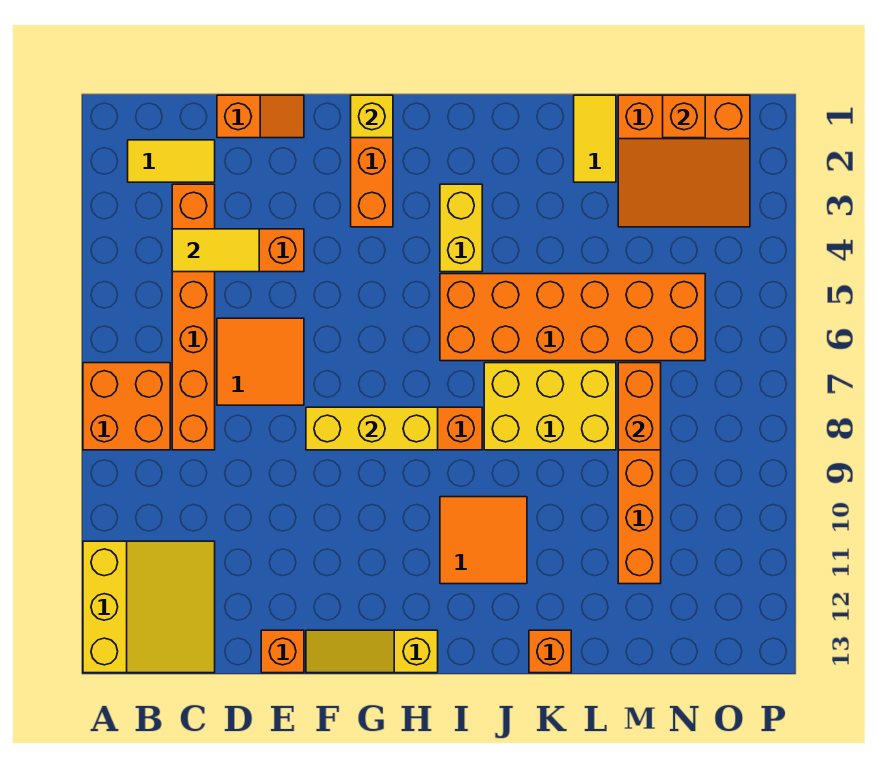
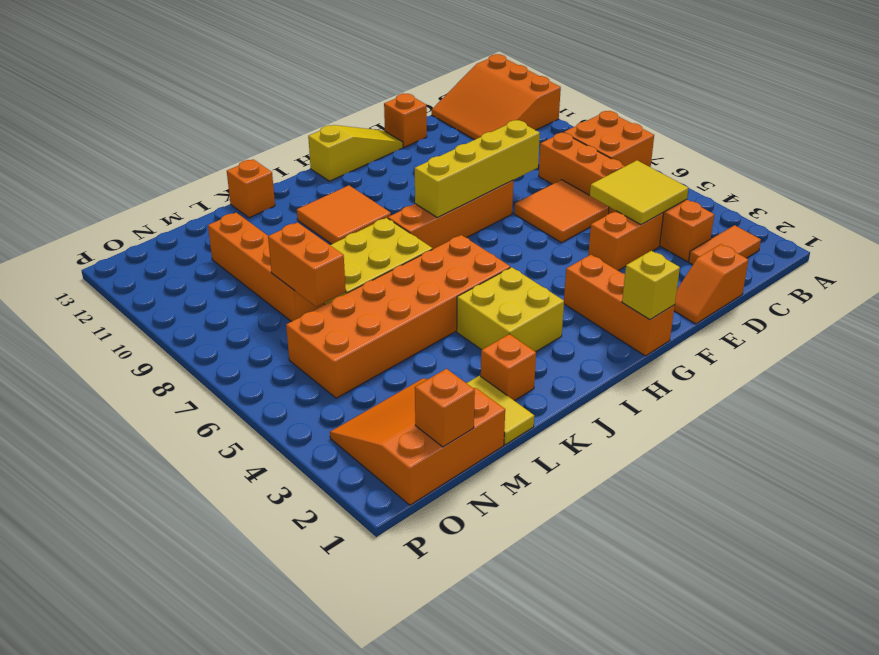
yellow 3x3 slope [83,541,215,673] -> orange 3x3 slope [432,54,561,140]
yellow 1x2 tile [128,140,215,182] -> orange 1x2 tile [689,225,761,265]
yellow 1x2 tile [172,229,259,272] -> yellow 2x2 tile [590,160,688,225]
yellow 1x3 brick [306,407,438,450] -> yellow 1x4 brick [415,120,540,218]
yellow 1x2 brick [440,184,482,272] -> yellow 2x2 brick [457,267,564,352]
none -> orange 1x1 brick [481,334,536,401]

